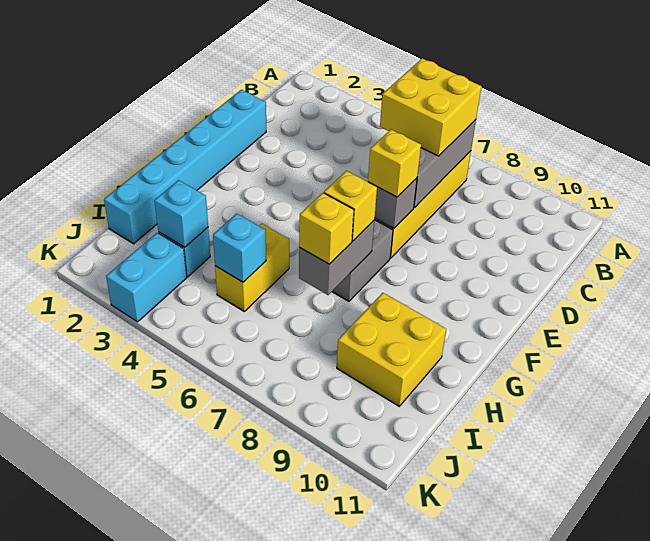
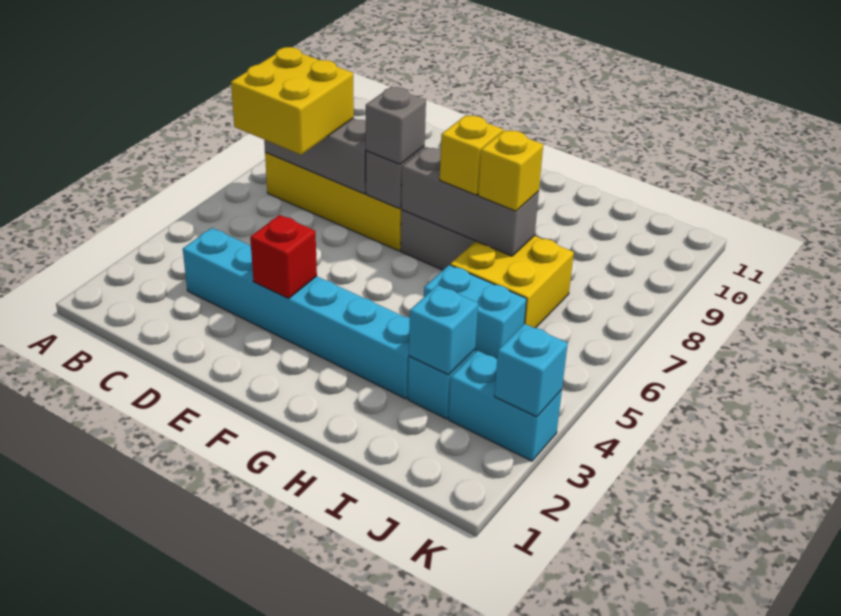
cyan 1x6 brick [104,90,266,244] -> cyan 1x6 brick moved to [183,228,410,399]
none -> red 1x1 brick [250,215,317,298]
yellow 1x1 brick [368,130,421,197] -> grey 1x1 brick [366,87,426,164]
grey 1x2 brick [299,221,374,295] -> grey 1x3 brick [401,147,539,256]
yellow 1x2 brick [215,224,289,311] -> cyan 1x2 brick [424,265,527,359]
yellow 2x2 brick [337,293,446,406] -> yellow 2x2 brick moved to [450,236,574,328]
cyan 1x1 brick [213,214,266,282] -> cyan 1x1 brick moved to [494,324,568,417]

